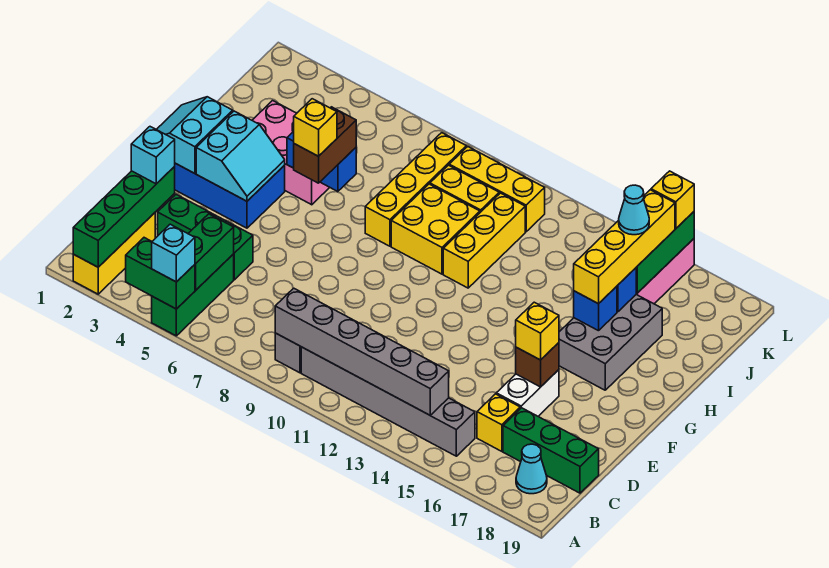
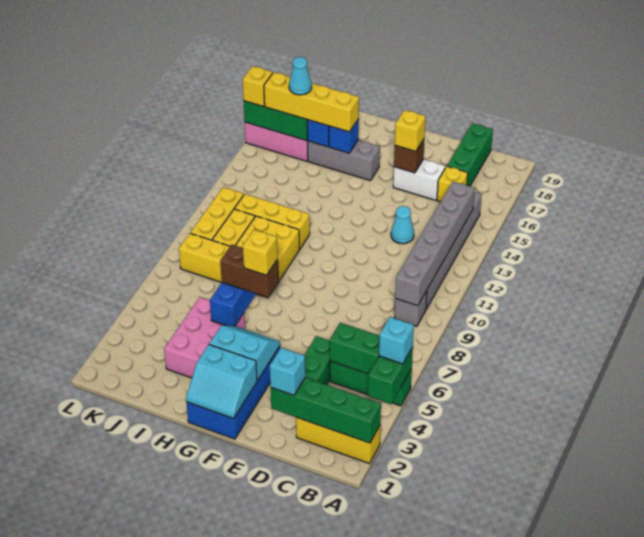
cyan 1x1 cone [516,444,547,494] -> cyan 1x1 cone moved to [391,206,414,244]
grey 2x3 brick [559,295,662,390] -> grey 1x3 brick [308,140,380,181]

